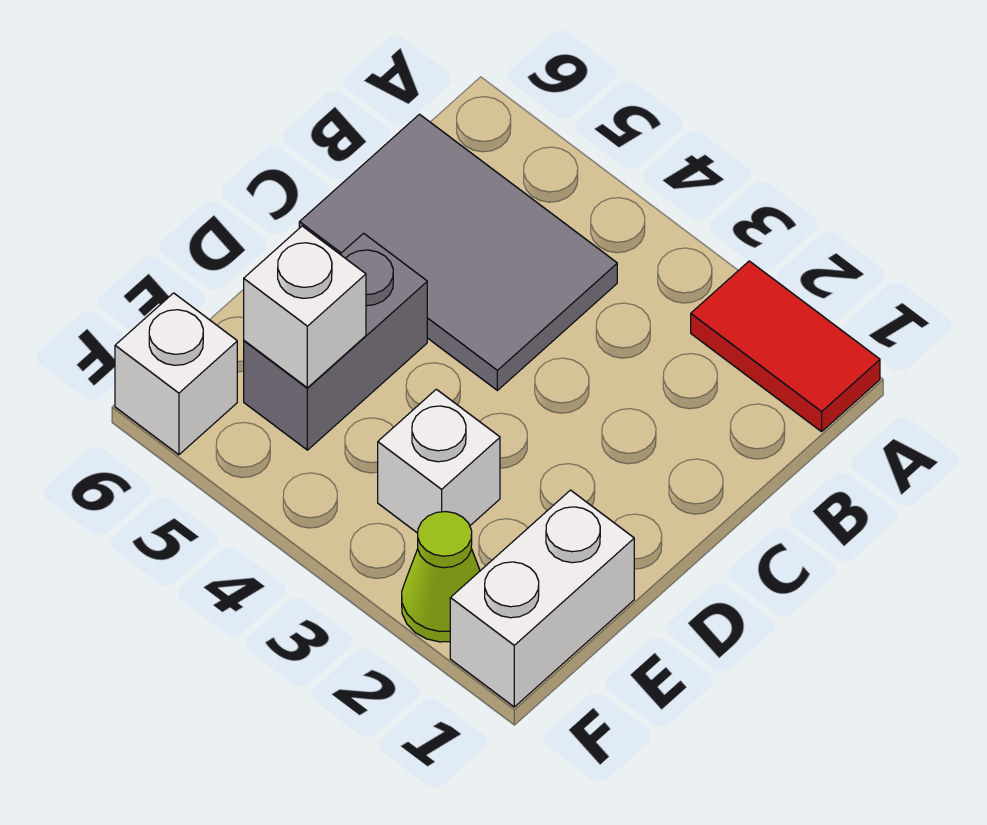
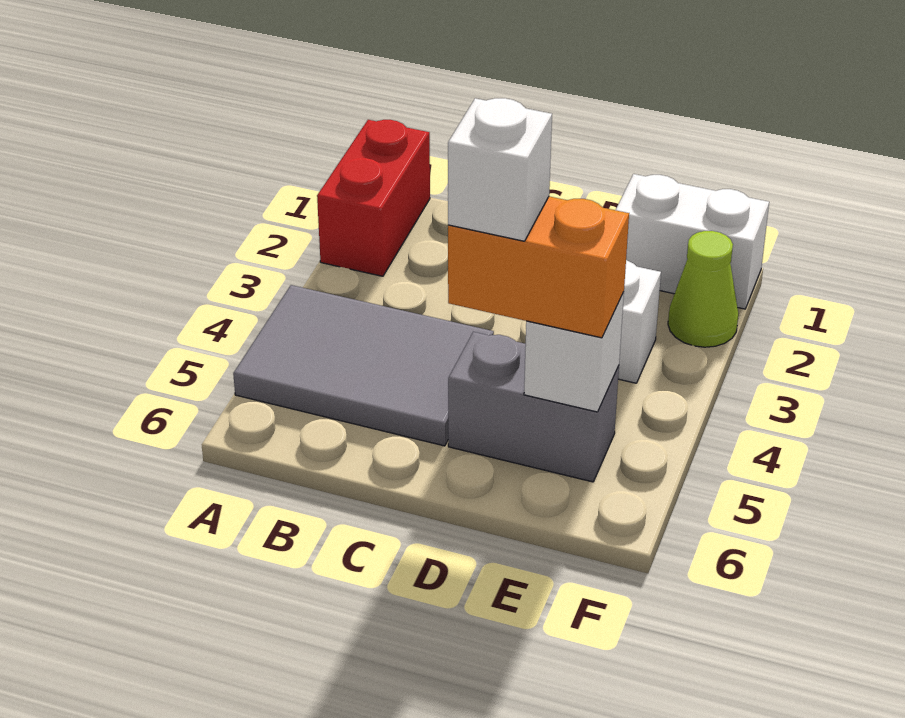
red 1x2 tile [691,261,880,432] -> red 1x2 brick [317,120,430,276]
grey 2x3 tile [299,114,617,390] -> grey 2x3 tile turned to [233,285,494,446]
none -> orange 1x2 brick [448,196,629,338]
white 1x1 brick [115,293,237,455] -> white 1x1 brick moved to [448,98,552,241]

